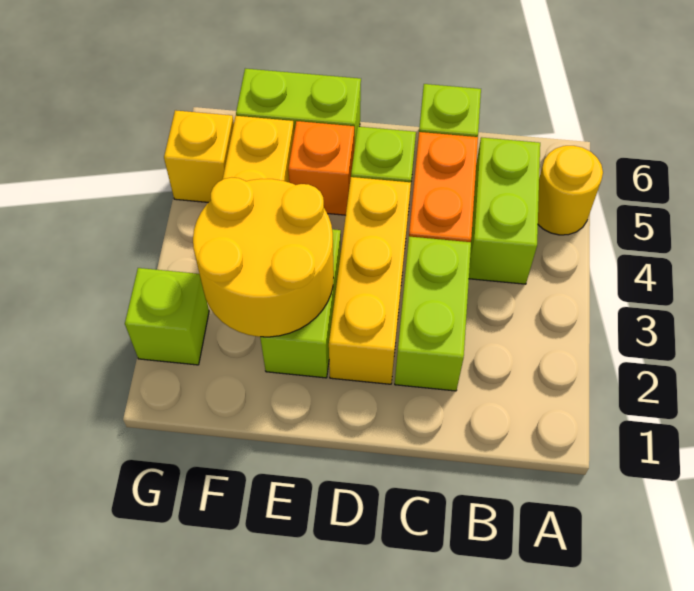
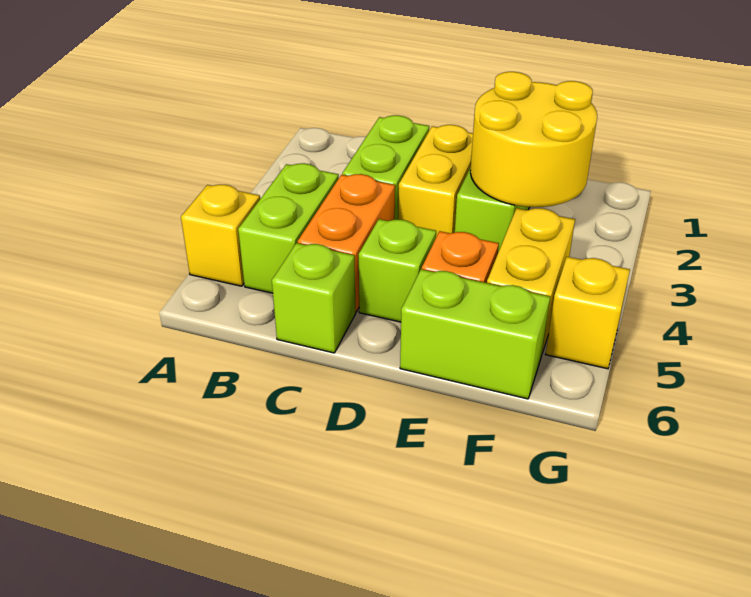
yellow 1x1 round brick [538,146,603,235] -> yellow 1x1 brick [181,185,260,286]
yellow 1x3 brick [329,177,411,384] -> yellow 1x2 brick [398,125,473,237]
lime 1x1 brick [125,268,209,365] -> none

